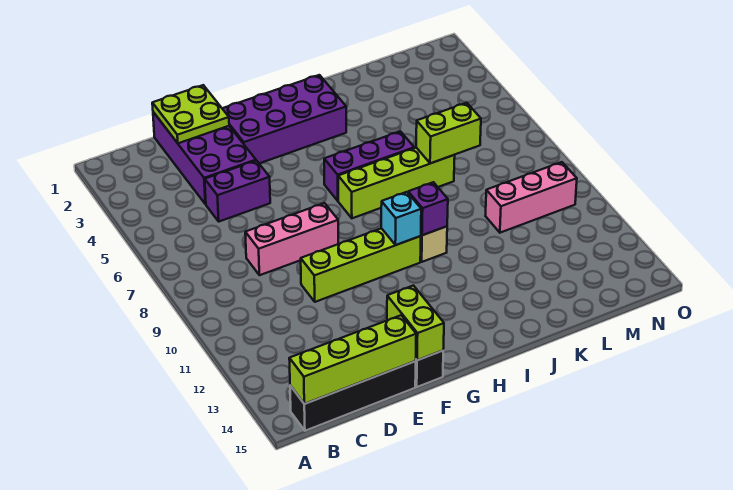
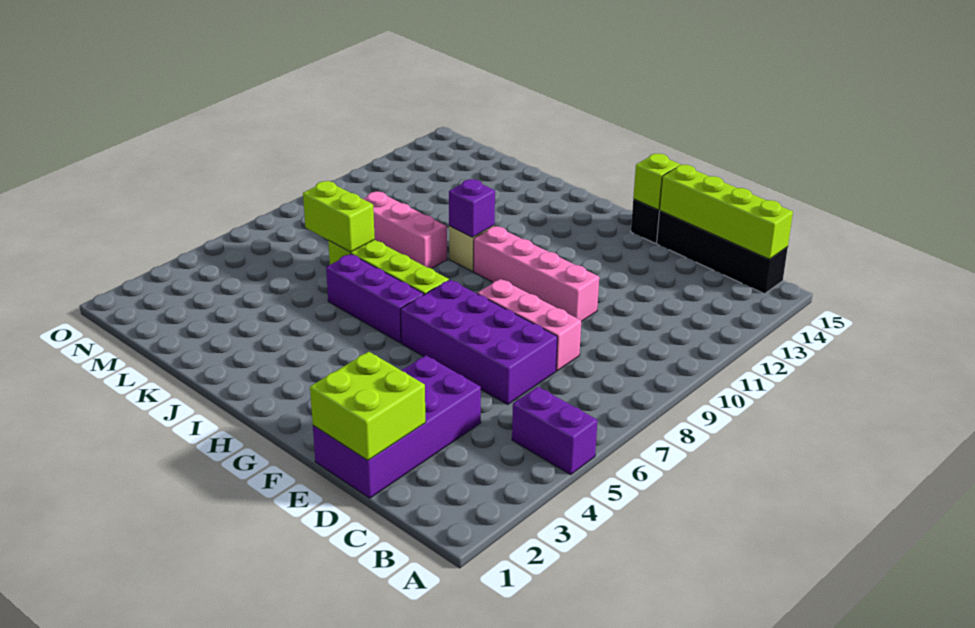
lime 2x2 plate [152,85,229,143] -> lime 2x2 brick [310,352,426,461]
purple 1x2 brick [205,161,270,222] -> purple 1x2 brick moved to [512,387,598,475]
lime 1x4 brick [301,228,421,302] -> pink 1x4 brick [474,226,599,322]
purple 2x4 brick [222,75,346,164] -> purple 2x4 brick moved to [401,280,557,404]
lime 1x2 brick [387,286,444,360] -> lime 1x1 brick [633,154,680,210]
cyan 1x1 brick [381,192,421,245] -> none
pink 1x3 brick [486,162,577,233] -> pink 1x3 brick moved to [363,191,447,269]

